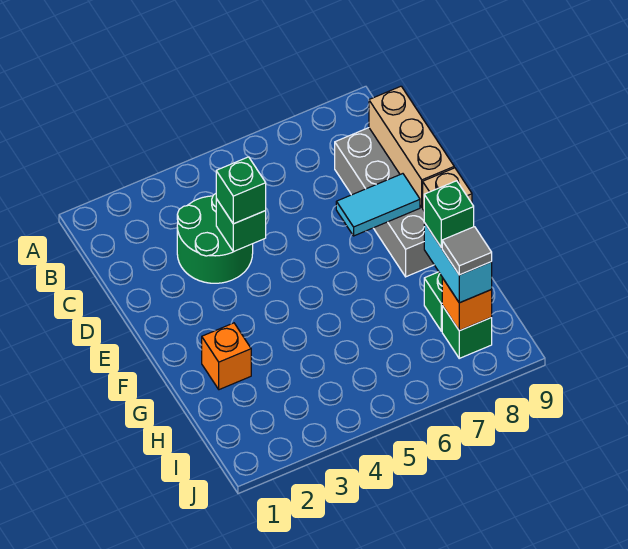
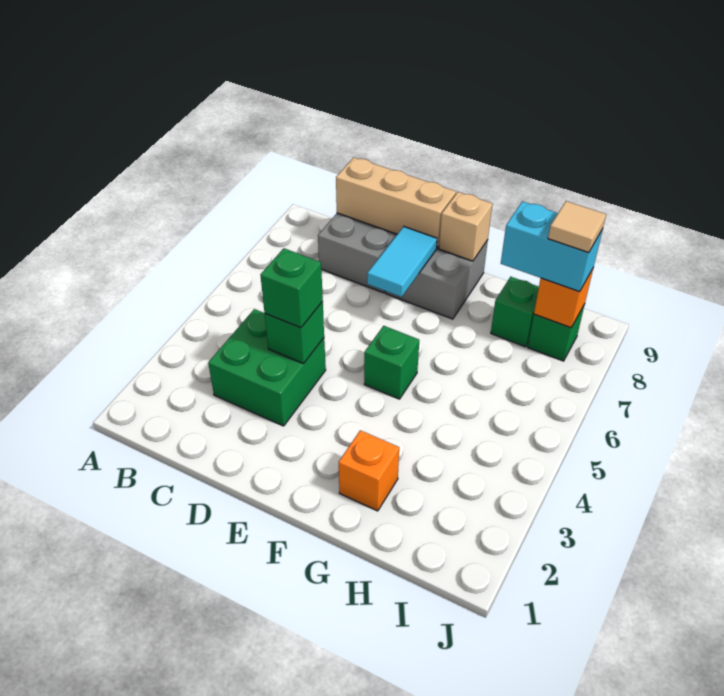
green 2x2 round brick [177,194,253,283] -> green 2x2 brick [208,309,326,426]
green 1x1 brick [424,181,474,248] -> green 1x1 brick moved to [364,326,419,399]
grey 1x1 tile [442,227,492,275] -> tan 1x1 tile [548,201,606,253]

